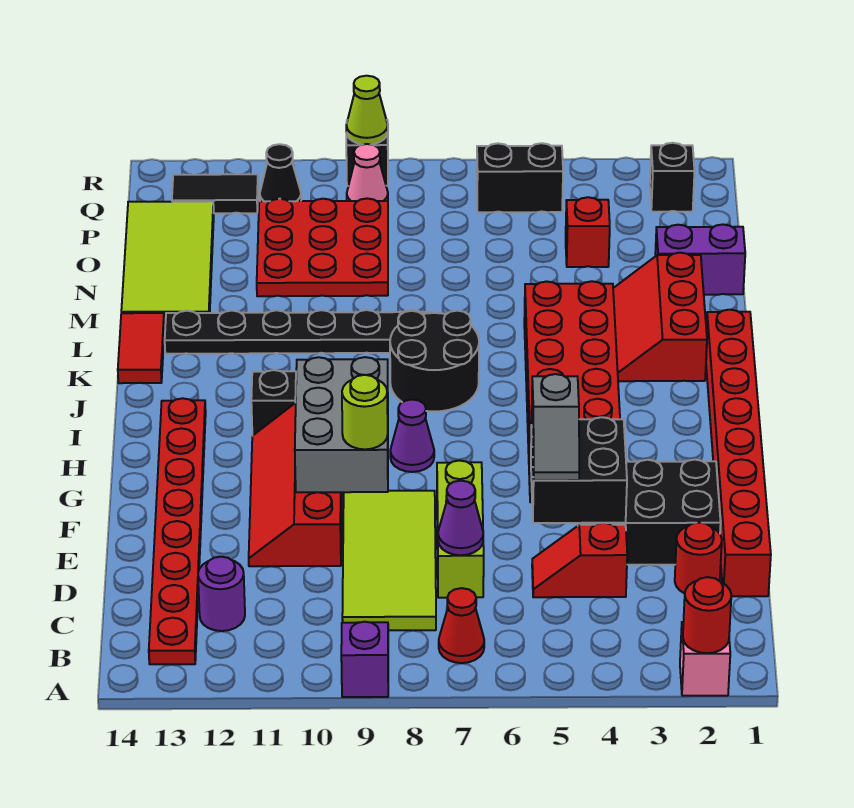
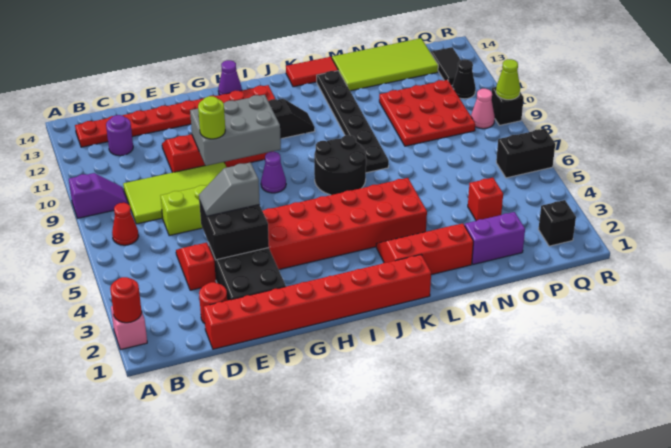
purple 1x1 cone [438,481,483,555] -> purple 1x1 cone moved to [218,60,242,95]
purple 1x2 brick [655,224,745,295] -> purple 1x2 brick turned to [465,212,525,265]
black 1x2 brick [477,143,563,212] -> black 1x2 brick turned to [496,129,555,178]

